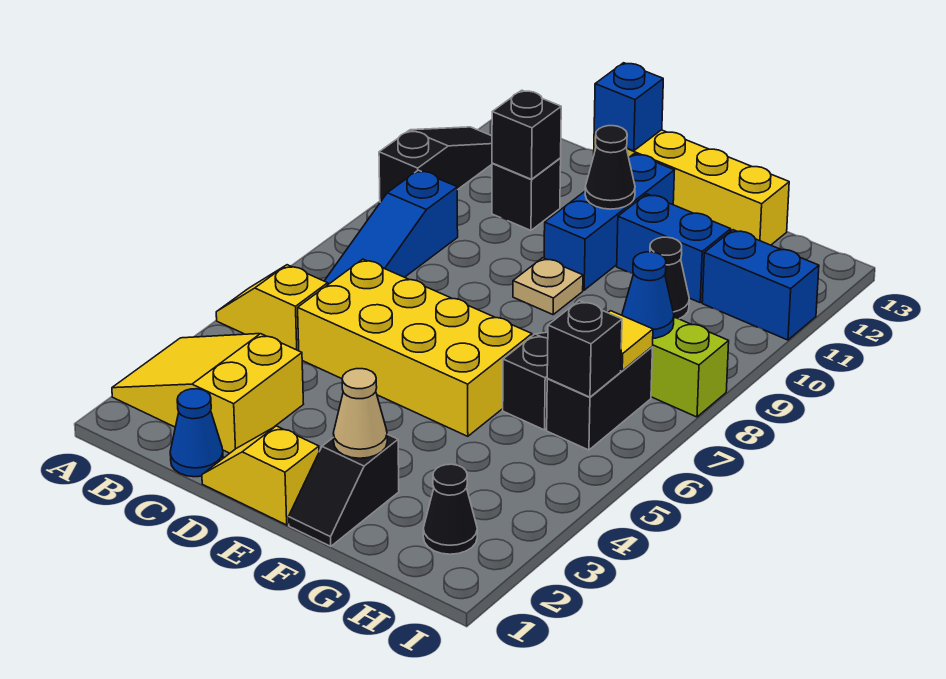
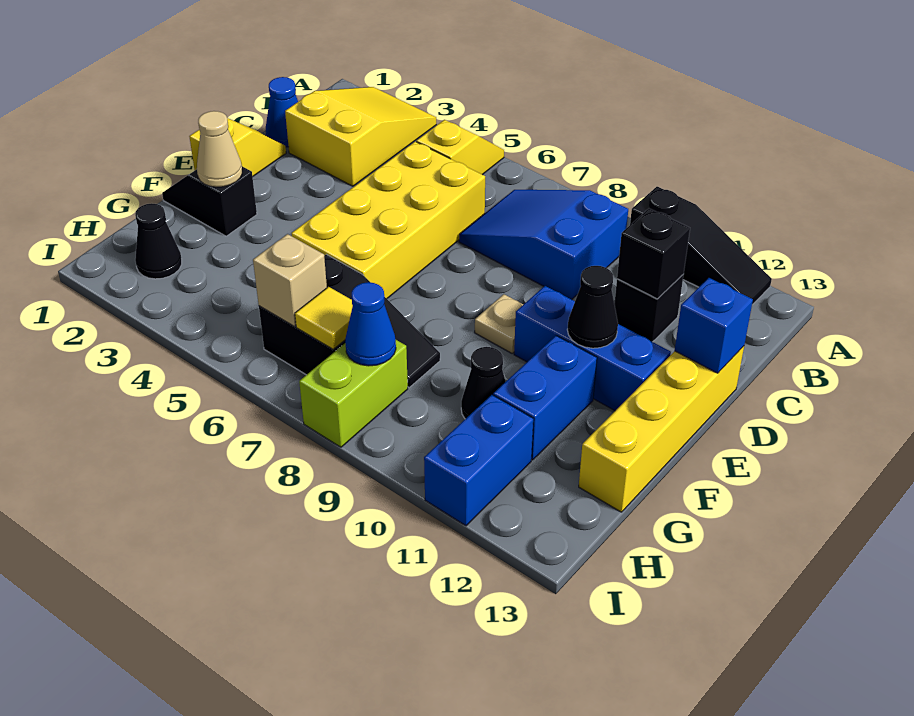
blue 1x3 slope [325,170,458,284] -> blue 2x3 slope [459,190,628,300]
black 1x1 brick [547,301,622,397] -> tan 1x1 brick [253,234,327,326]

